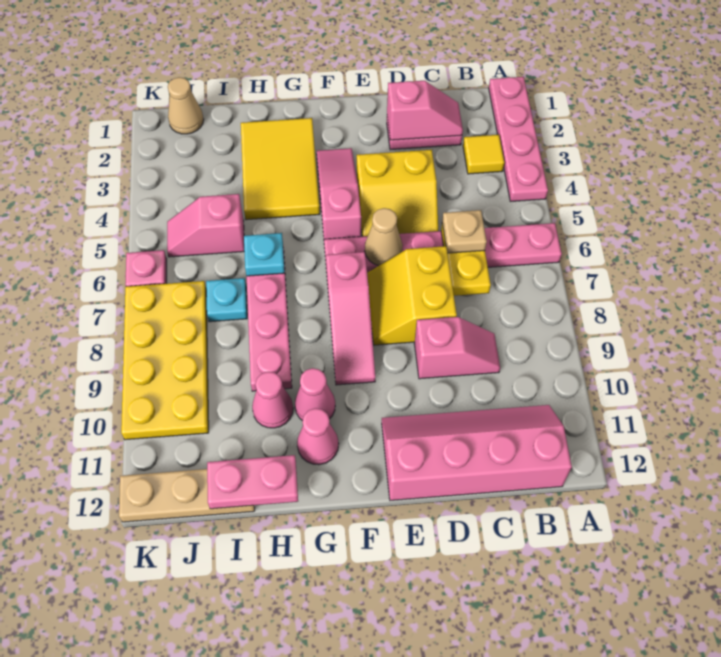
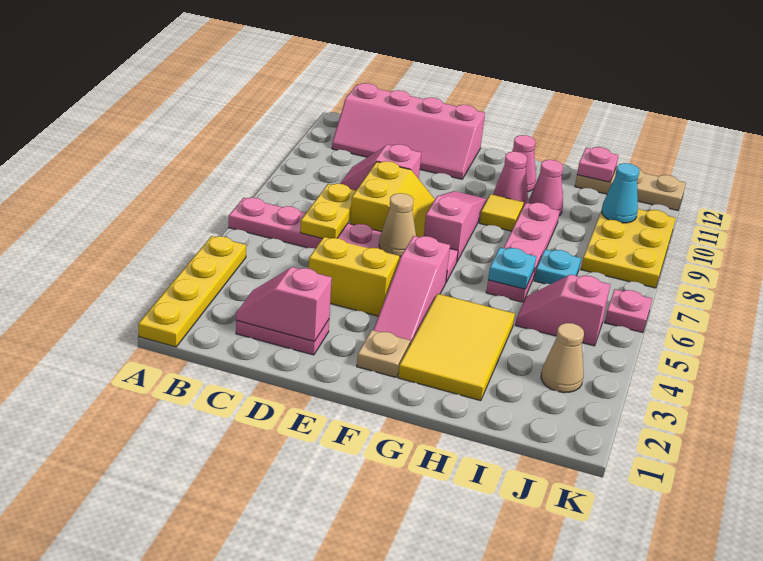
pink 1x4 plate [489,77,548,202] -> yellow 1x4 plate [138,236,246,347]
yellow 1x1 tile [463,135,504,174] -> yellow 1x1 tile moved to [480,194,524,231]
tan 1x1 plate [442,210,487,253] -> tan 1x1 plate moved to [357,330,410,377]
pink 1x2 plate [207,455,298,509] -> pink 1x1 plate [577,147,619,182]
pink 1x2 slope [167,194,244,257] -> pink 1x2 slope turned to [516,275,610,346]
tan 1x1 cone [168,77,204,134] -> tan 1x1 cone moved to [541,323,584,393]
yellow 2x4 plate [121,281,209,440] -> yellow 2x3 plate [581,209,676,288]
none -> cyan 1x1 cone [602,163,639,223]

